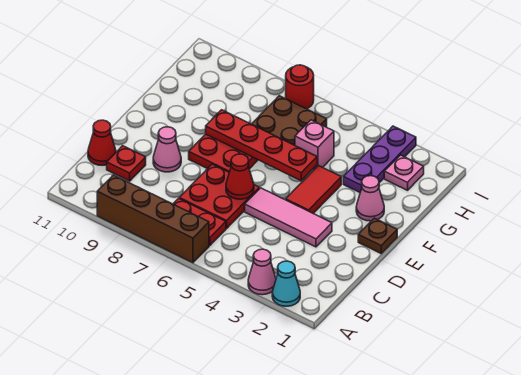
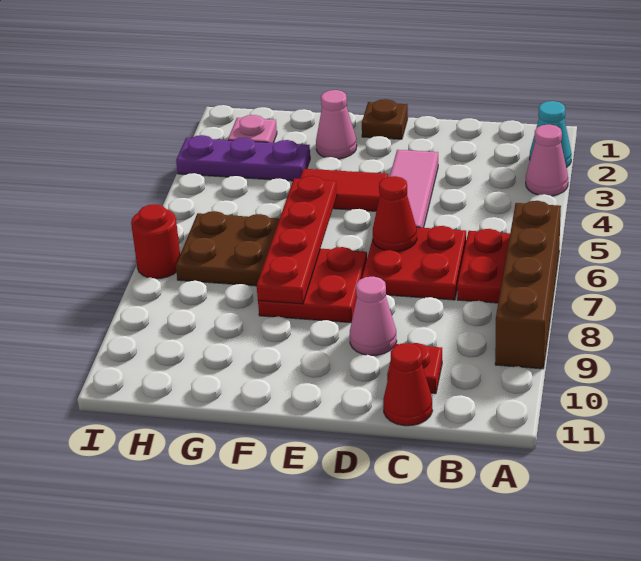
pink 1x1 brick [295,120,334,170] -> none

